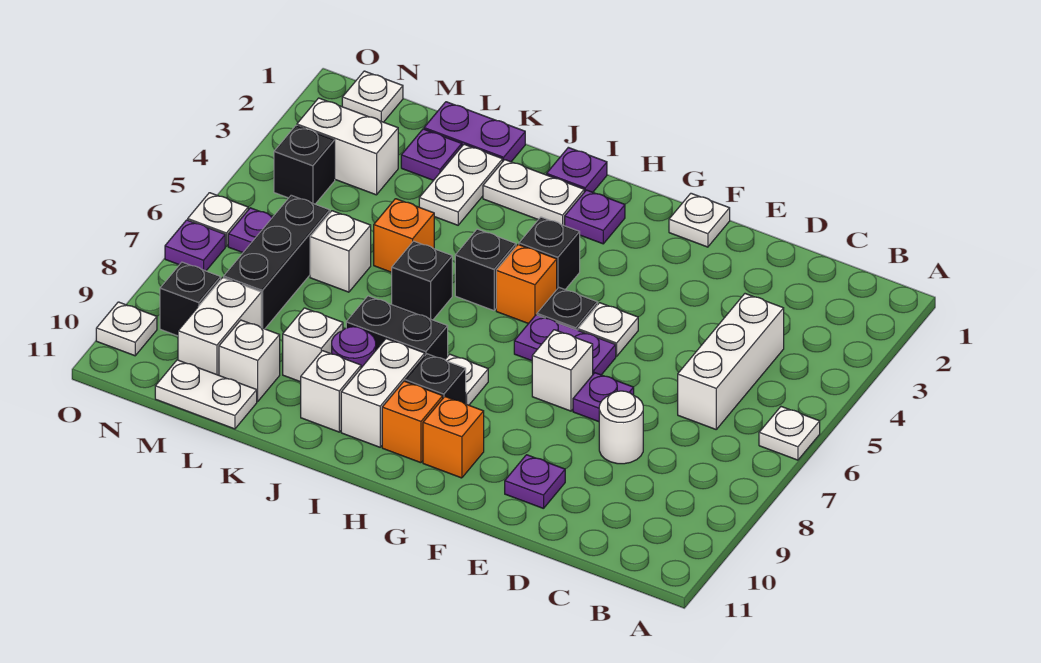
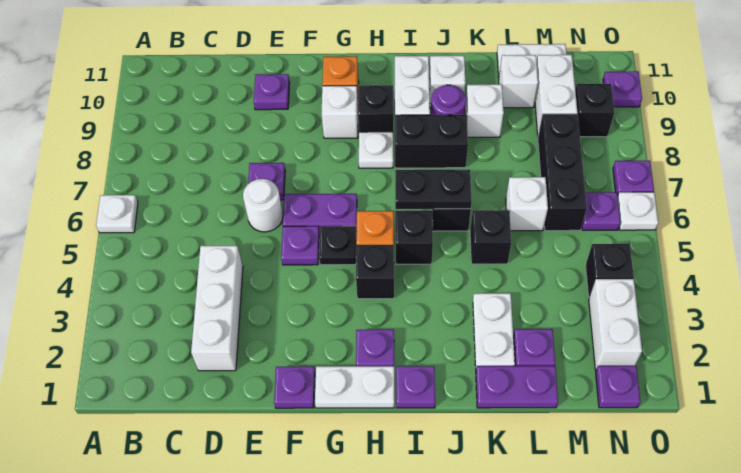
white 1x3 brick [678,294,784,429] -> white 1x3 brick moved to [191,246,243,371]
white 1x1 round brick [599,391,643,464] -> white 1x1 round brick moved to [243,179,283,232]
white 1x1 plate [669,193,730,247] -> purple 1x1 plate [274,366,315,408]
white 1x1 plate [578,303,638,356] -> purple 1x1 plate [281,226,319,265]
white 1x1 brick [532,330,593,411] -> white 1x1 brick moved to [322,86,358,138]
orange 1x1 brick [382,381,443,463] -> none
white 1x2 plate [483,160,584,226] -> white 1x2 plate moved to [315,366,394,408]
none -> black 1x2 plate [395,169,472,209]
orange 1x1 brick [374,199,434,272] -> black 1x1 brick [470,210,511,264]
white 1x2 brick [297,98,398,195] -> white 1x2 brick turned to [589,279,642,370]
white 1x1 plate [342,71,403,122] -> purple 1x1 plate [596,366,640,408]
white 1x1 plate [96,302,157,356] -> purple 1x1 plate [603,71,642,107]

